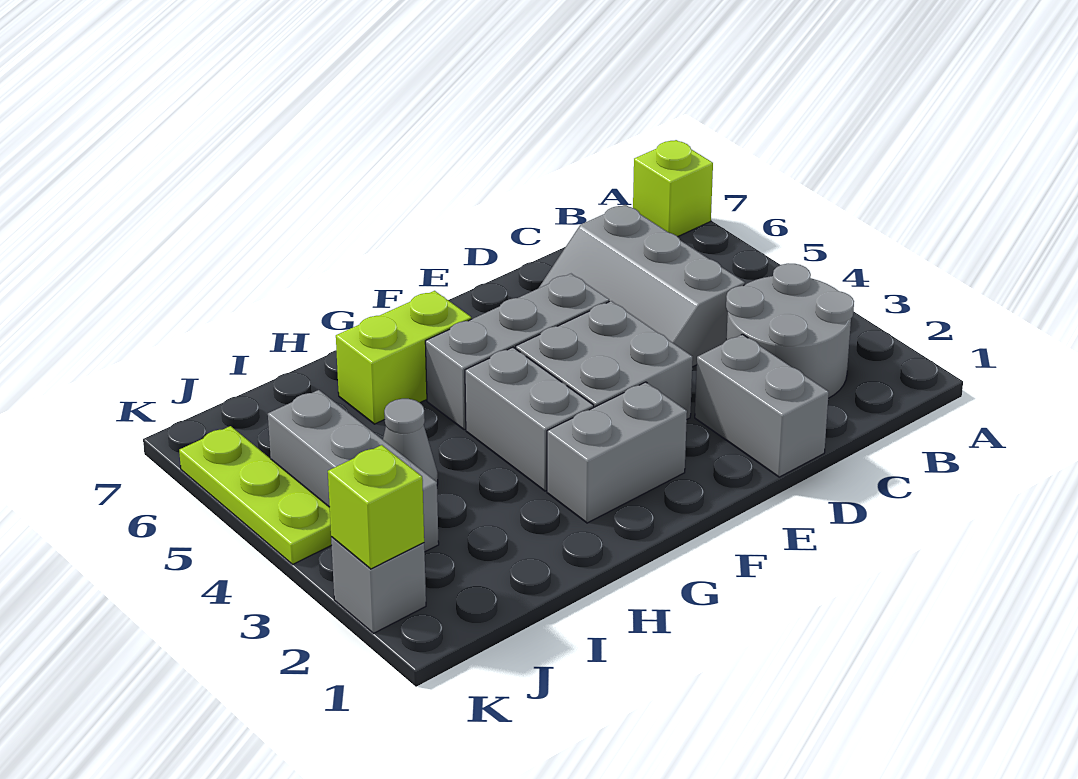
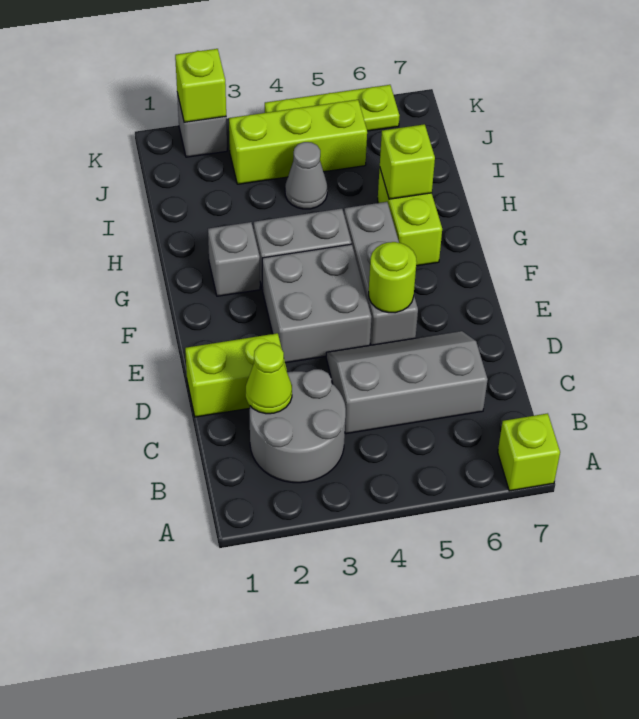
none -> lime 1x1 cone [246,343,292,414]
grey 1x2 brick [695,334,829,477] -> lime 1x2 brick [185,333,287,417]
none -> lime 1x1 round brick [369,242,417,313]
grey 1x2 brick [547,382,687,523] -> grey 1x1 brick [208,222,260,296]
none -> lime 1x1 brick [380,124,435,199]
grey 1x3 brick [268,390,439,552] -> lime 1x3 brick [229,100,367,184]

